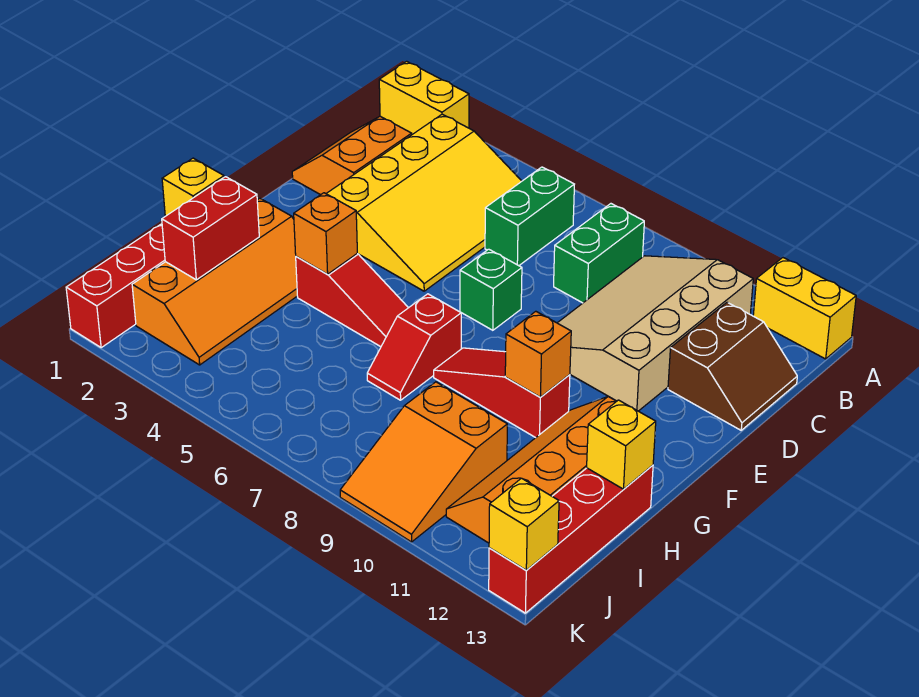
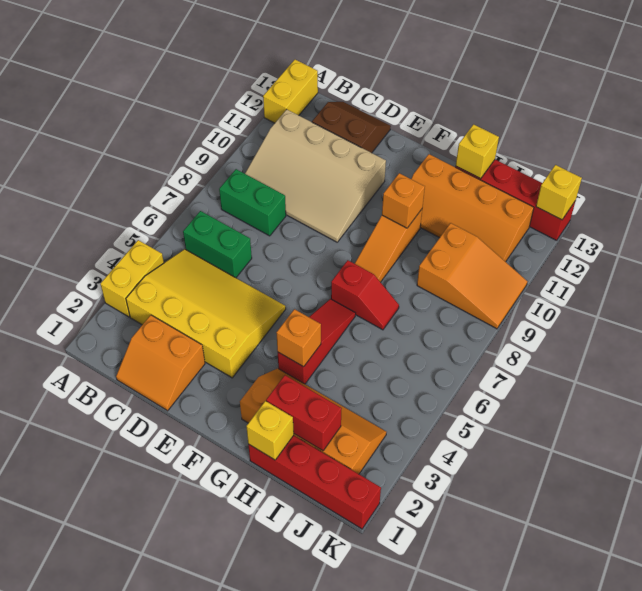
yellow 1x2 brick [379,61,469,134] -> yellow 1x2 brick moved to [100,240,164,317]
green 1x1 brick [460,249,522,330] -> none
red 1x3 slope [434,348,570,438] -> orange 1x3 slope [355,209,422,282]

